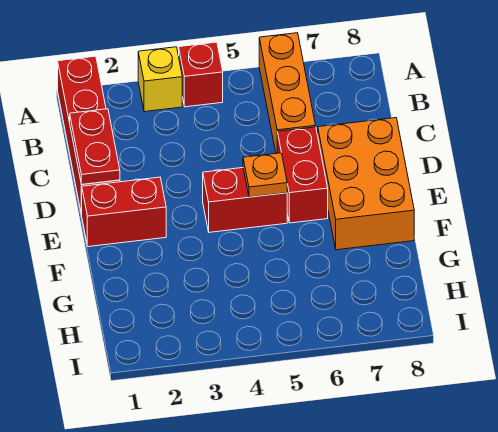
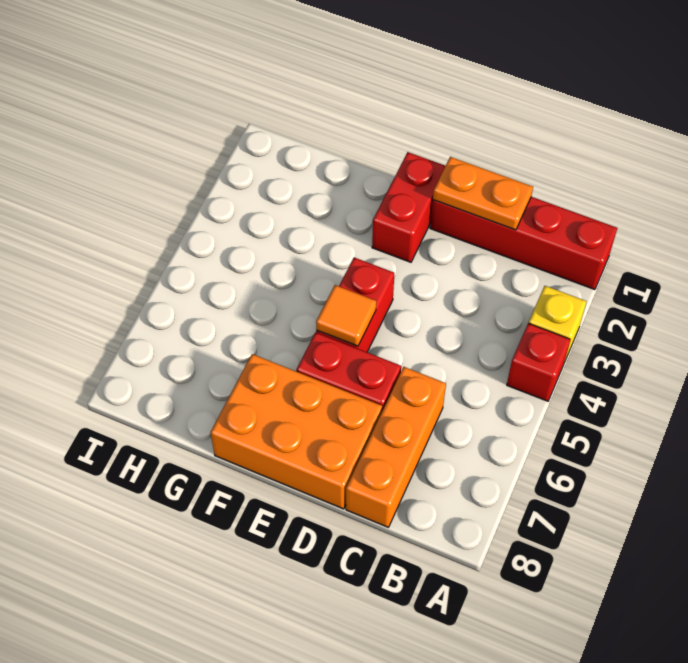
orange 1x3 brick [259,33,316,153] -> orange 1x3 brick turned to [346,367,446,527]
red 1x2 plate [70,109,120,185] -> orange 1x2 plate [433,157,533,230]
orange 1x1 plate [243,153,287,197] -> orange 1x1 tile [316,285,376,346]

